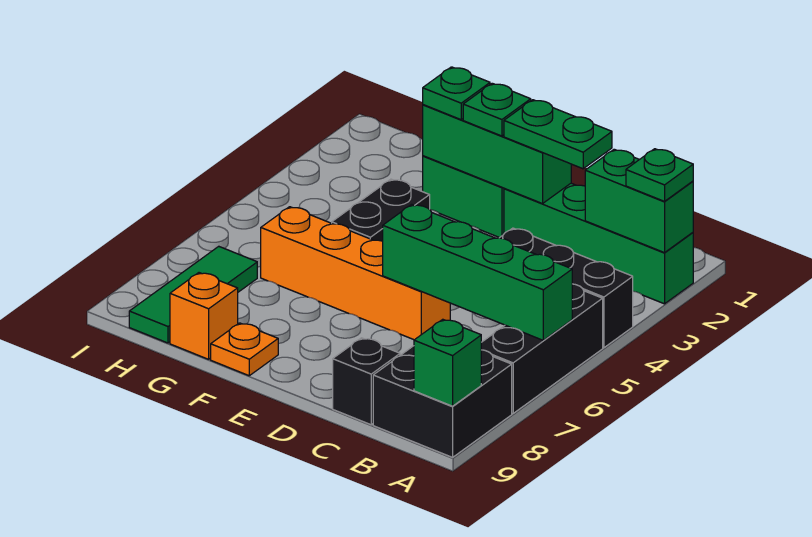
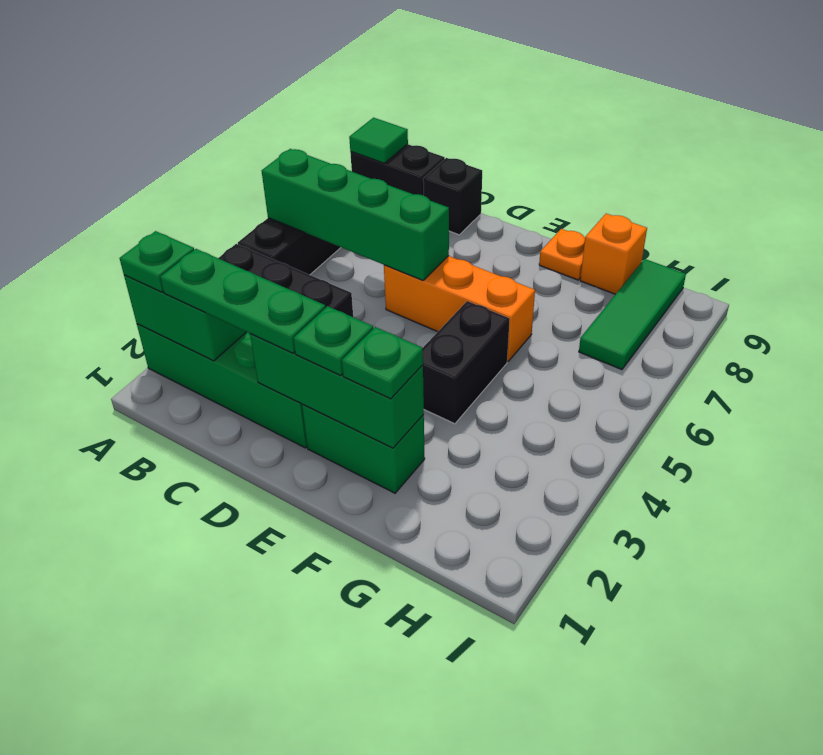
black 2x2 brick [373,346,512,457] -> black 1x2 brick [350,144,445,195]
green 1x1 brick [414,319,481,406] -> green 1x1 tile [349,118,408,163]
green 1x2 plate [504,100,612,169] -> green 1x3 plate [160,249,326,353]
orange 1x4 brick [261,207,450,340] -> orange 1x3 brick [384,256,535,361]

